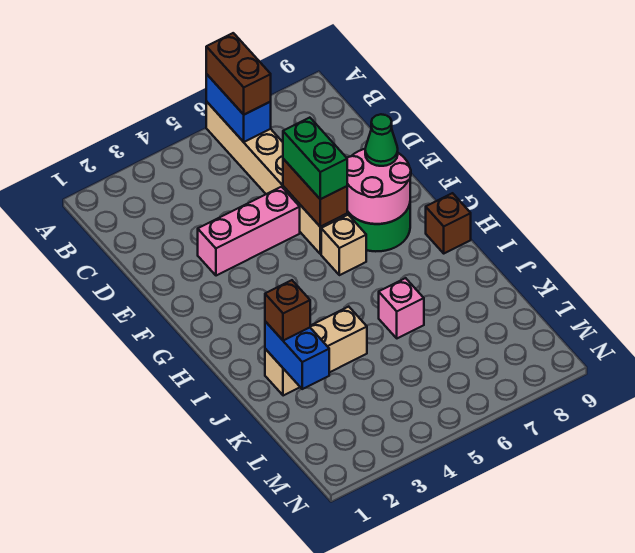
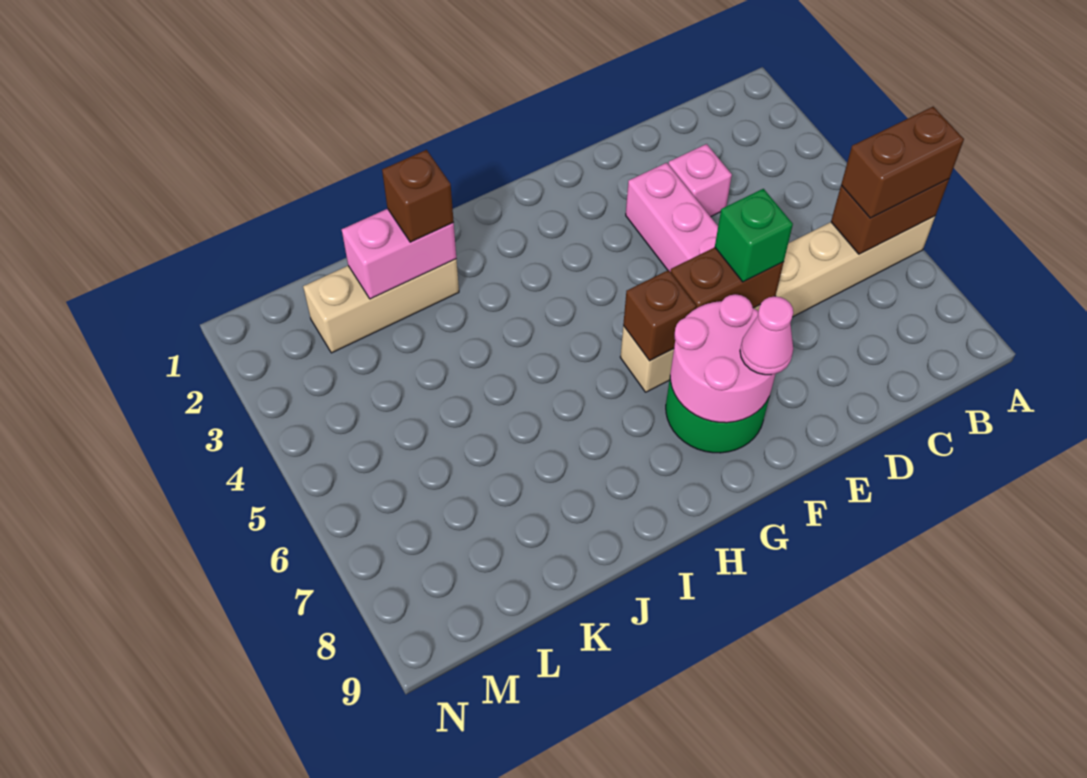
blue 1x2 brick [206,74,271,142] -> brown 1x2 brick [831,179,949,254]
green 1x2 brick [283,118,347,199] -> green 1x1 brick [715,189,793,282]
green 1x1 cone [365,114,398,166] -> pink 1x1 cone [740,296,793,375]
brown 1x1 brick [426,193,471,253] -> brown 1x1 brick moved to [623,270,696,361]
tan 1x3 brick [265,307,367,396] -> tan 1x3 brick turned to [303,259,459,353]
blue 1x2 brick [265,321,329,389] -> pink 1x2 brick [342,209,456,299]
pink 1x1 brick [379,278,424,338] -> pink 1x1 brick moved to [668,144,732,217]

